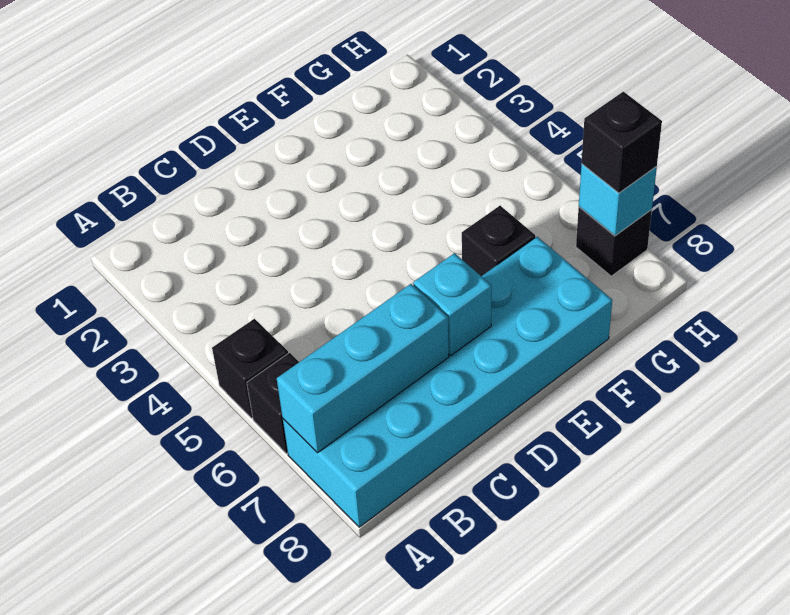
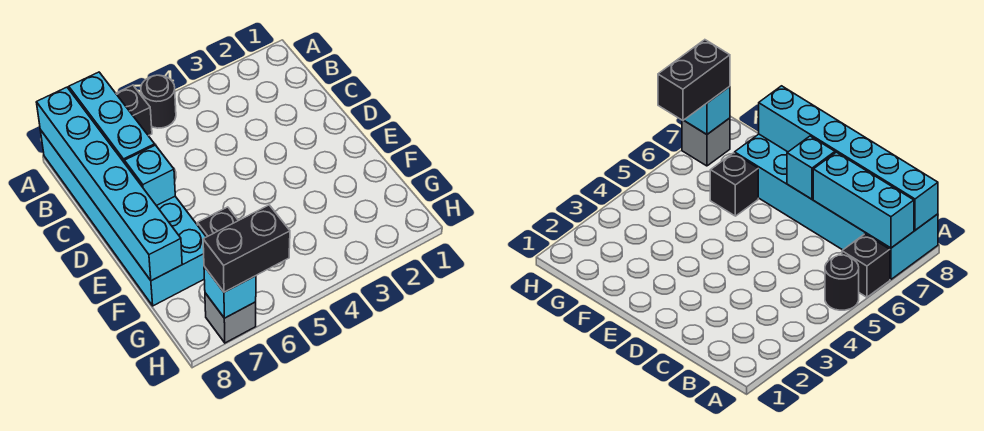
black 1x1 brick [212,319,288,418] -> black 1x1 round brick [141,75,176,128]
none -> cyan 1x6 brick [36,87,182,281]
black 1x1 brick [576,207,652,276] -> grey 1x1 brick [205,293,256,343]
black 1x1 brick [581,92,662,193] -> black 1x2 brick [203,205,290,292]

